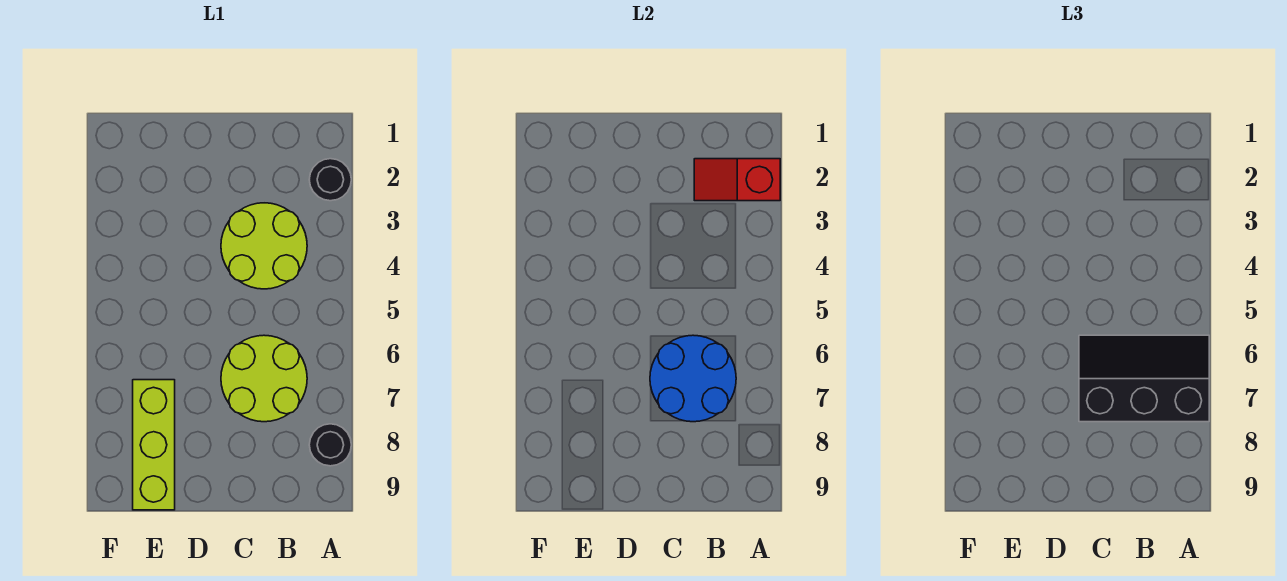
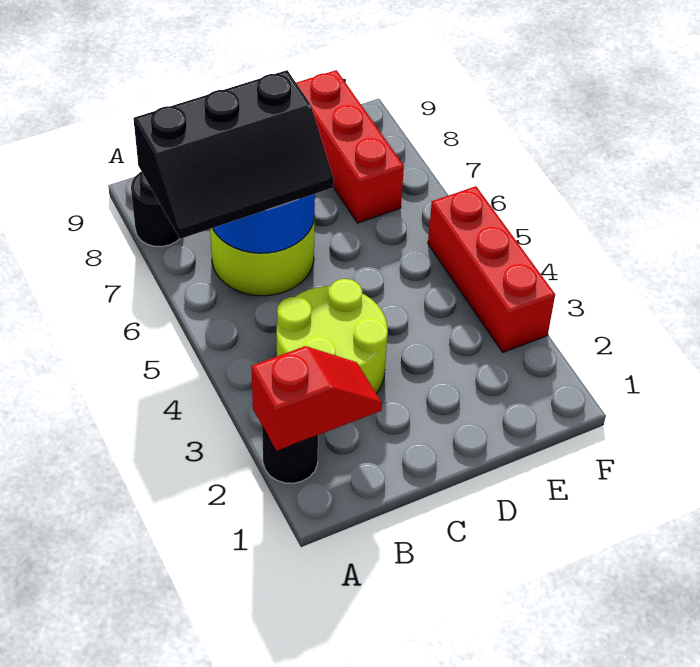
lime 1x3 brick [133,380,175,510] -> red 1x3 brick [296,70,404,223]
none -> red 1x3 brick [428,186,555,352]

